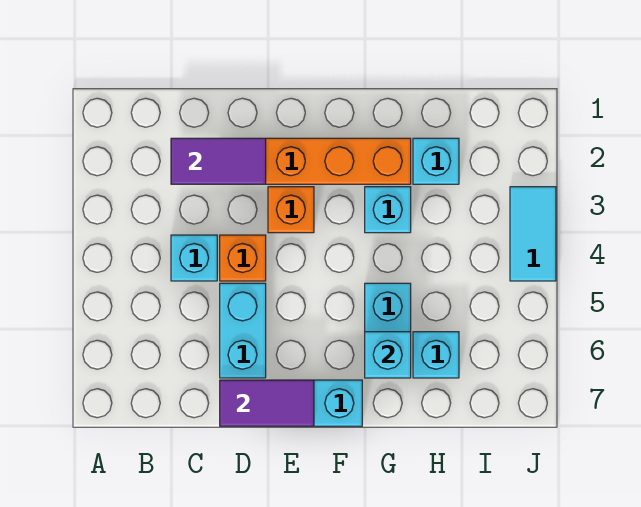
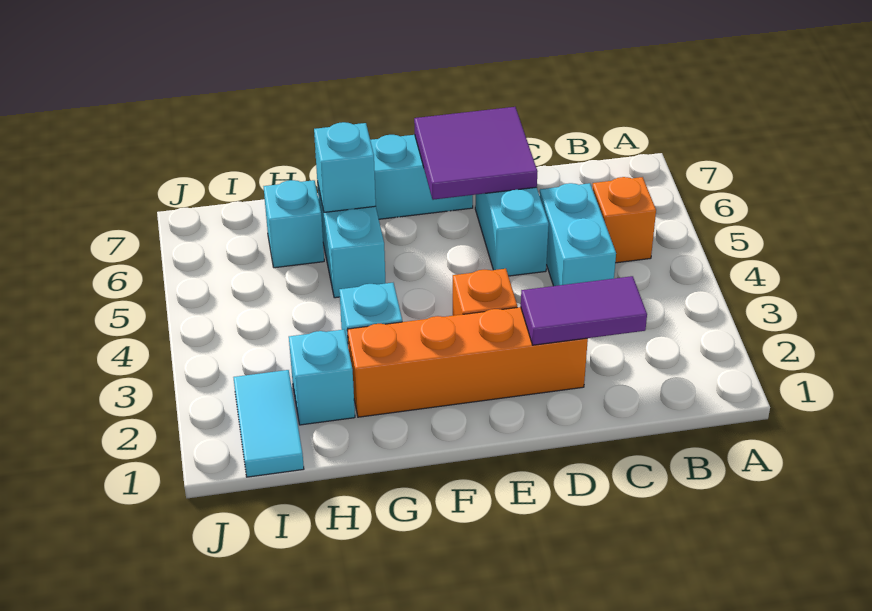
cyan 1x1 brick [171,235,217,281] -> cyan 1x2 brick [540,183,616,286]
orange 1x1 brick [220,235,266,281] -> orange 1x1 brick moved to [592,177,656,263]
purple 1x2 tile [220,380,314,426] -> purple 2x2 tile [414,107,538,200]
cyan 1x2 tile [510,187,556,281] -> cyan 1x2 tile moved to [233,370,304,477]

